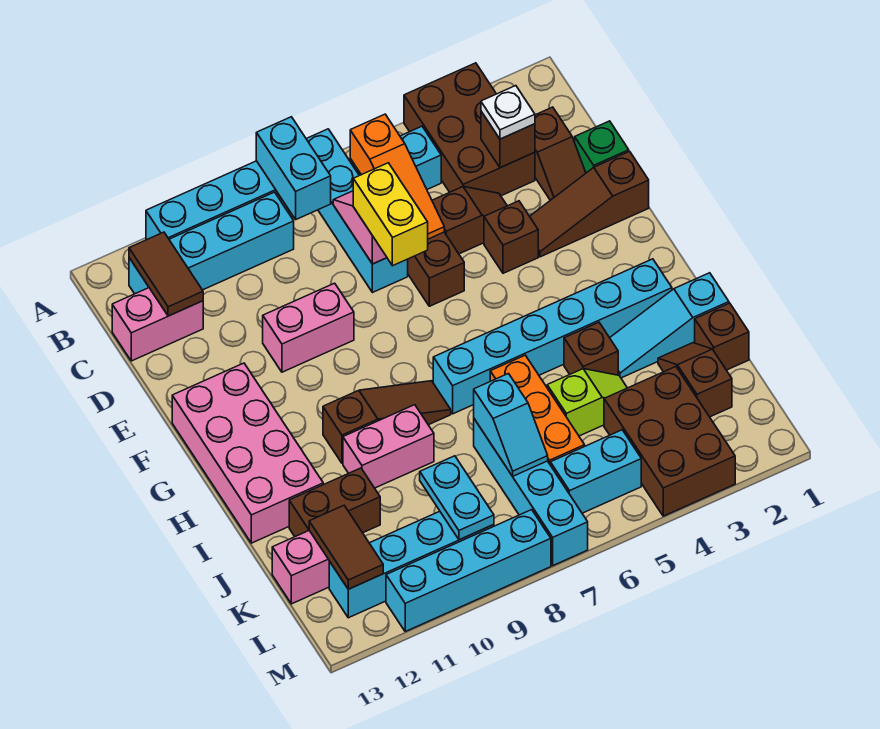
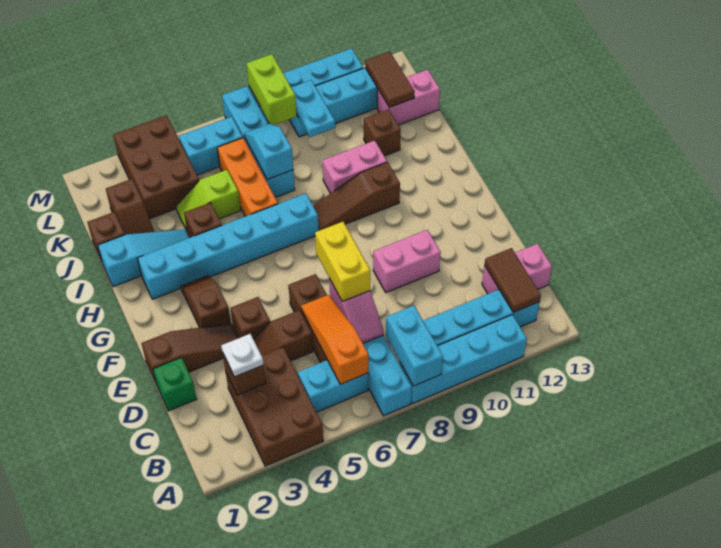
brown 1x2 slope [535,107,586,200] -> brown 1x2 slope moved to [181,276,231,328]
pink 2x4 brick [172,363,323,543] -> none
brown 1x2 brick [289,468,380,537] -> brown 1x1 brick [364,109,401,156]
none -> lime 1x2 brick [247,54,296,125]

